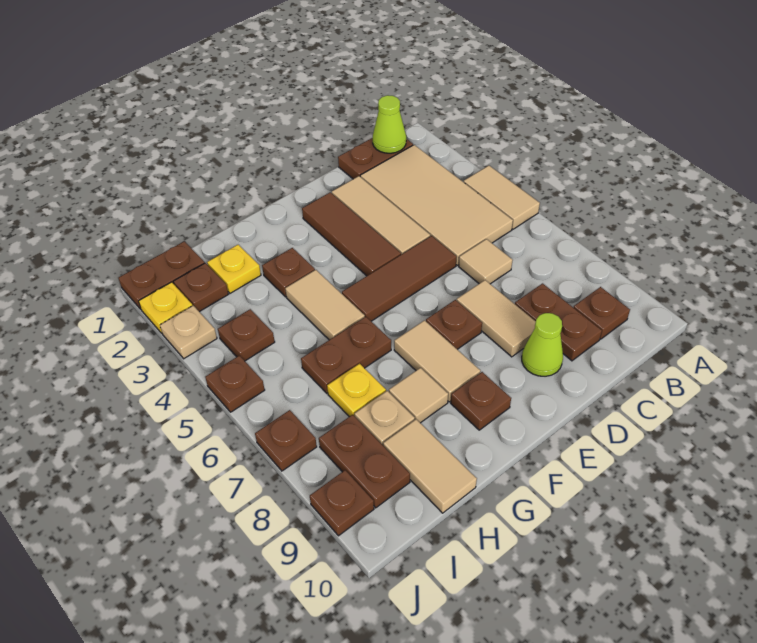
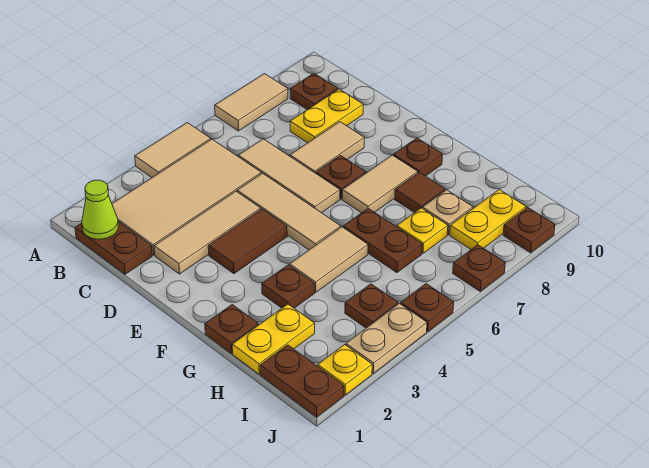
tan 1x1 tile [459,239,513,284] -> tan 1x3 tile [238,139,340,213]
brown 1x2 plate [515,283,602,361] -> yellow 1x2 plate [290,89,363,143]
brown 1x3 tile [342,236,457,321] -> tan 1x3 tile [237,173,341,250]
lime 1x1 cone [522,313,563,376] -> none
brown 1x3 tile [302,192,401,276] -> brown 1x2 tile [208,209,287,274]
tan 1x1 tile [389,368,448,423] -> brown 1x1 tile [395,173,445,213]
yellow 1x1 plate [207,245,261,293] -> yellow 1x2 plate [232,304,315,374]
tan 1x2 tile [383,419,477,513] -> tan 1x2 tile moved to [215,74,288,131]
brown 1x1 plate [174,263,228,312] -> brown 1x1 plate moved to [205,305,258,353]
brown 1x2 plate [319,415,410,508] -> yellow 1x2 plate [450,190,526,249]
tan 1x1 plate [160,306,217,359] -> tan 1x2 plate [346,303,427,373]

